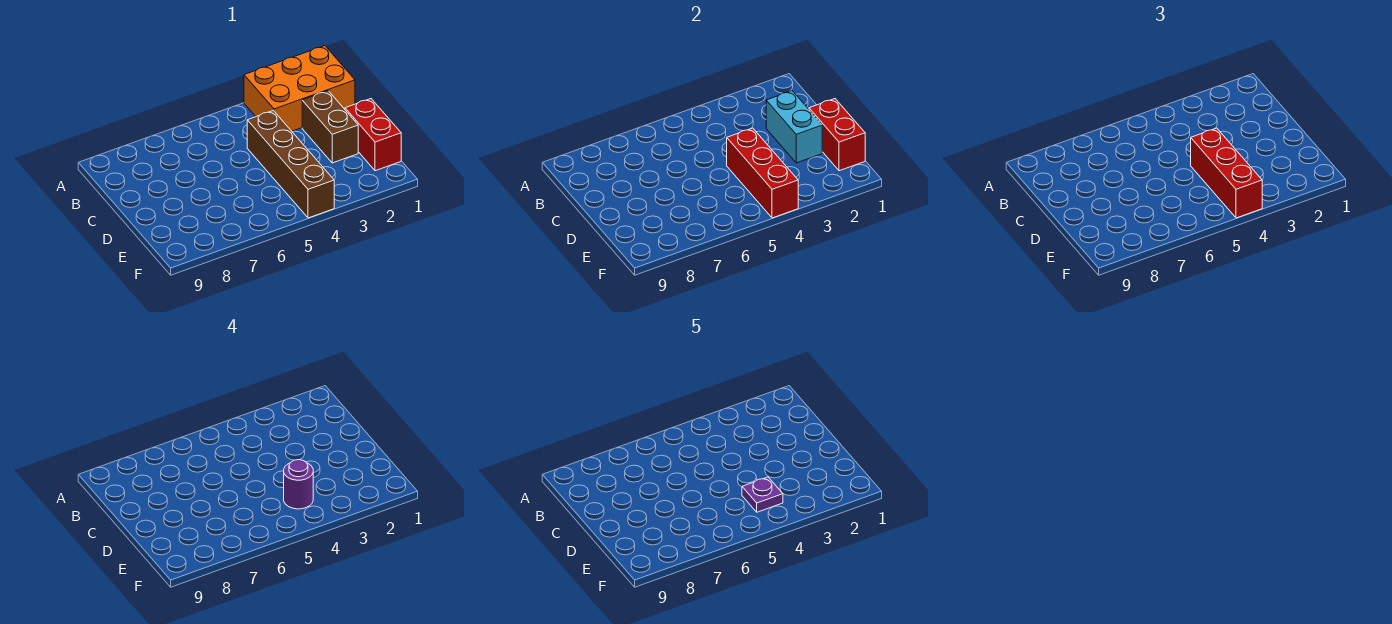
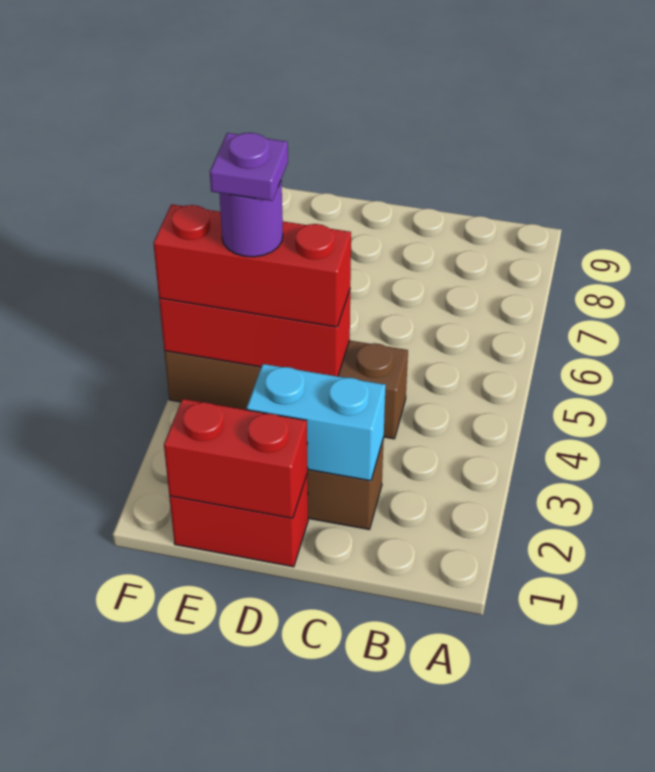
orange 2x3 brick [244,46,355,131] -> none

